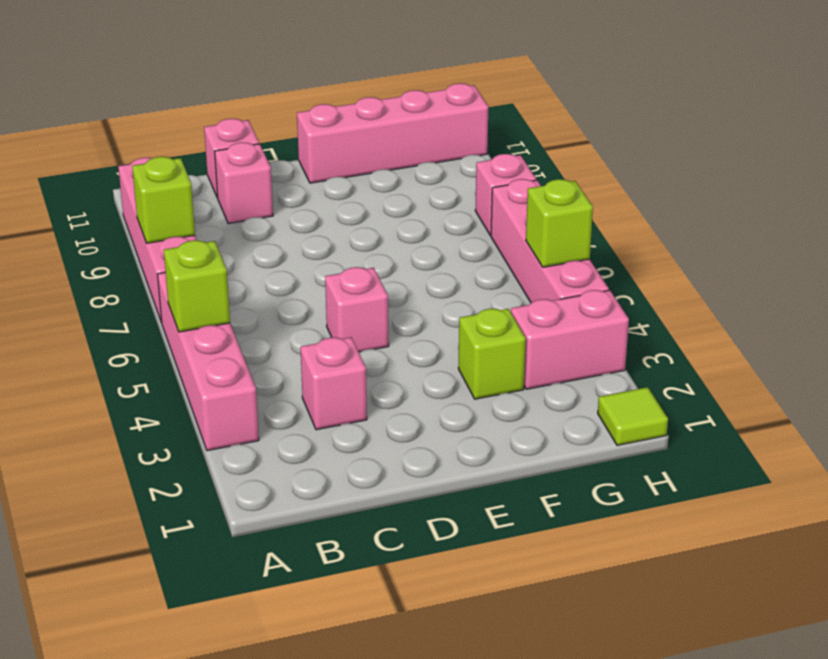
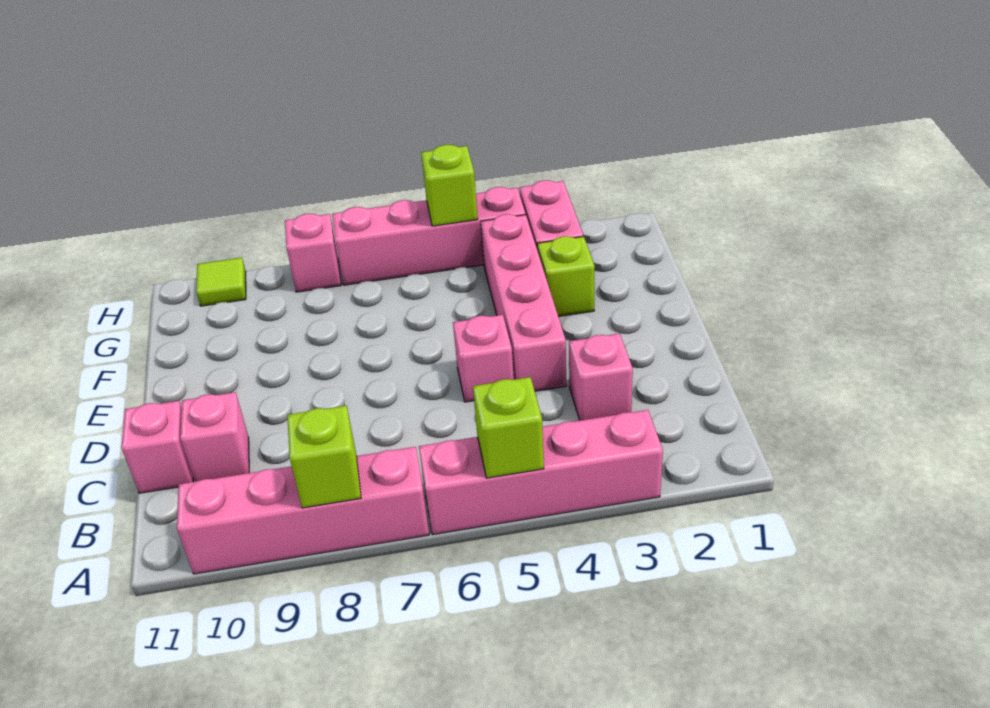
pink 1x4 brick [297,83,488,183] -> pink 1x4 brick moved to [481,214,566,391]
lime 1x1 tile [598,387,668,445] -> lime 1x1 tile moved to [196,258,246,306]

